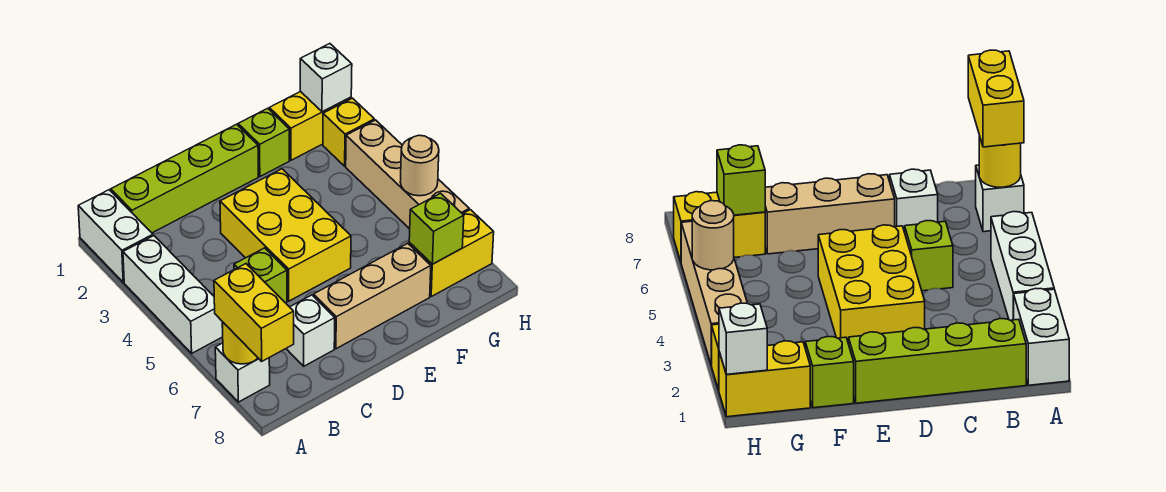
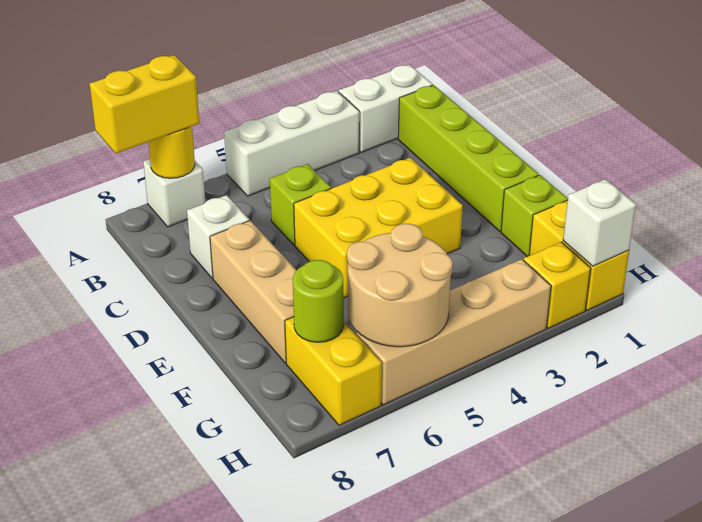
lime 1x1 brick [409,193,464,264] -> lime 1x1 round brick [293,260,344,342]
tan 1x1 round brick [400,135,439,196] -> tan 2x2 round brick [347,224,453,347]

